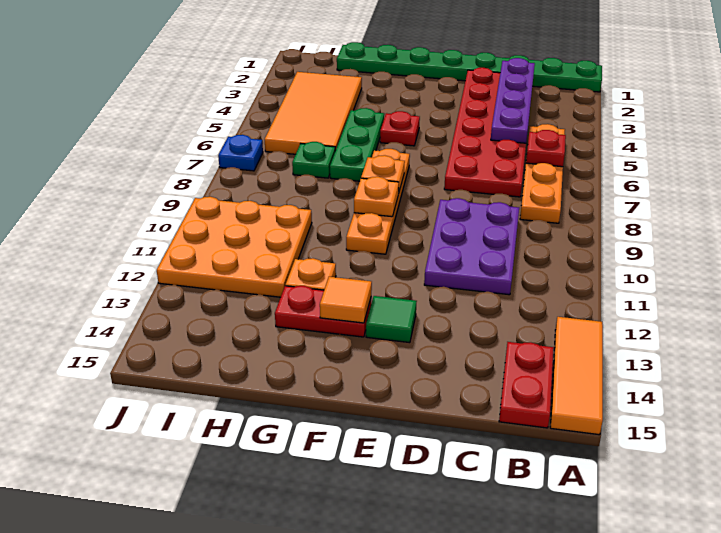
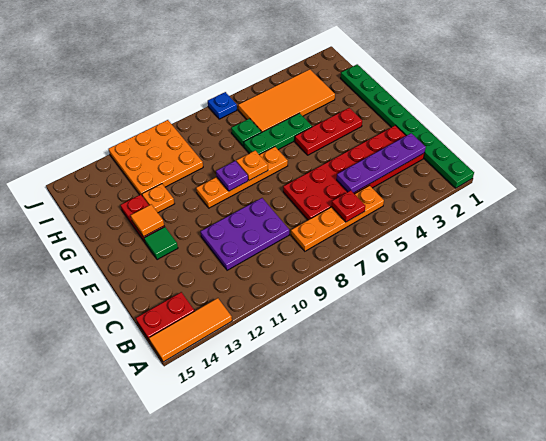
red 1x1 plate [380,111,420,146] -> red 1x3 plate [295,108,362,155]
orange 1x1 plate [354,177,399,217] -> purple 1x1 plate [216,161,248,191]

